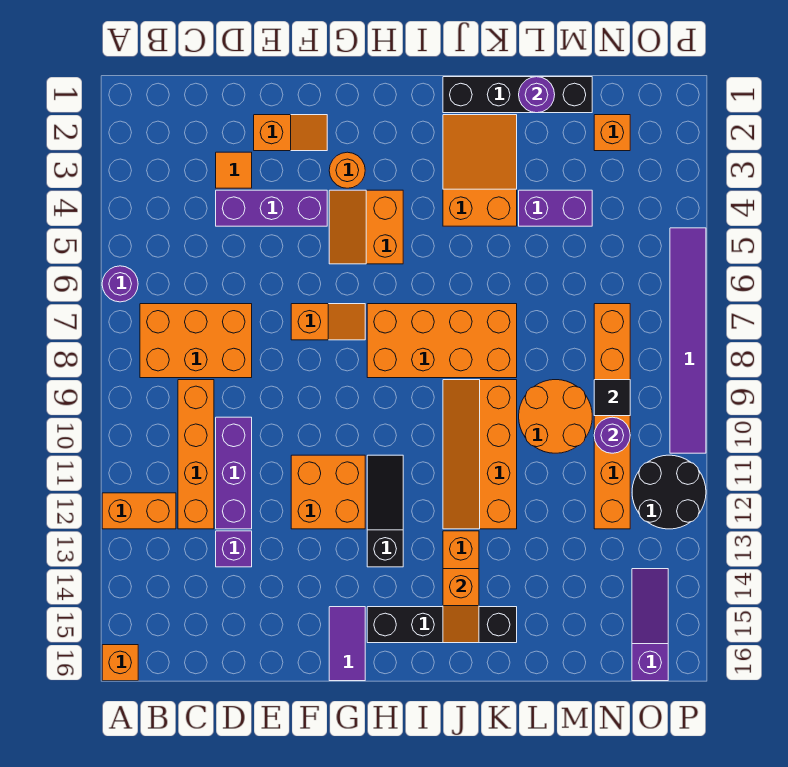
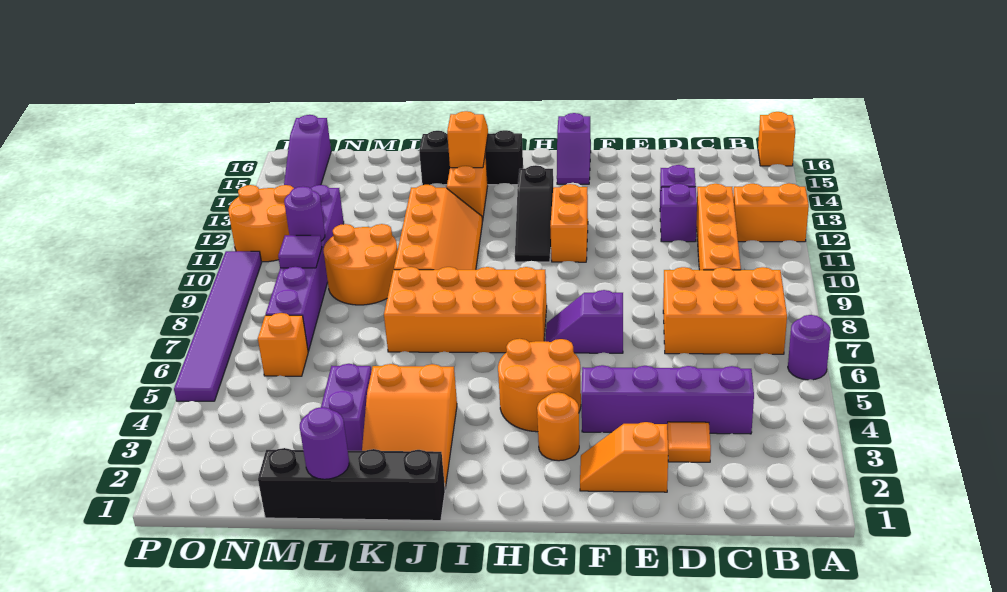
purple 1x3 brick [216,190,327,226] -> purple 1x4 brick [581,365,754,434]
purple 1x3 brick [216,417,252,529] -> purple 1x1 brick [661,184,697,242]
orange 1x2 slope [291,304,365,340] -> purple 1x2 slope [545,290,623,353]
orange 2x2 brick [291,455,365,529] -> orange 1x2 brick [550,184,588,262]
orange 2x2 slope [329,190,403,264] -> orange 2x2 round brick [498,339,581,432]
purple 1x2 tile [329,607,365,681] -> purple 1x2 slope [557,113,591,184]
black 1x4 brick [367,607,517,643] -> black 1x3 brick [419,130,523,185]
purple 1x2 brick [519,190,592,226] -> purple 1x2 brick turned to [321,364,371,451]
orange 1x1 brick [594,115,630,151] -> orange 1x1 brick moved to [258,313,308,376]
orange 1x6 brick [594,304,630,529] -> purple 1x6 brick [266,185,344,351]
black 1x1 tile [594,380,630,416] -> purple 1x1 tile [278,235,322,268]
black 2x2 round brick [632,455,706,529] -> orange 2x2 round brick [229,185,294,262]

